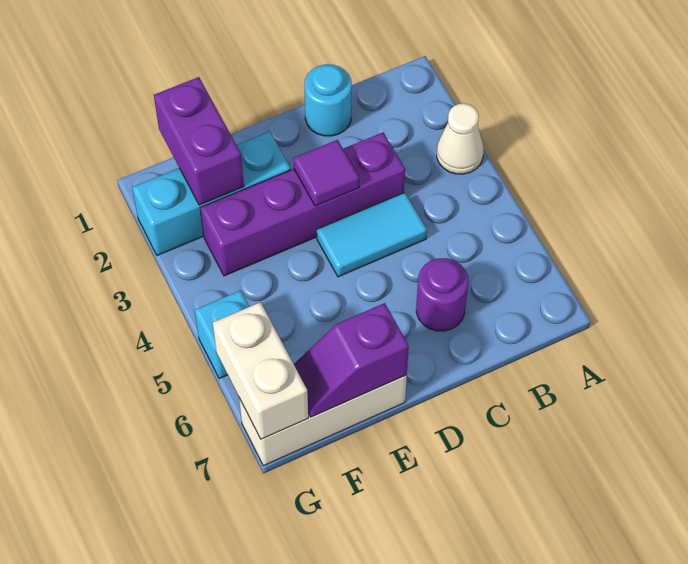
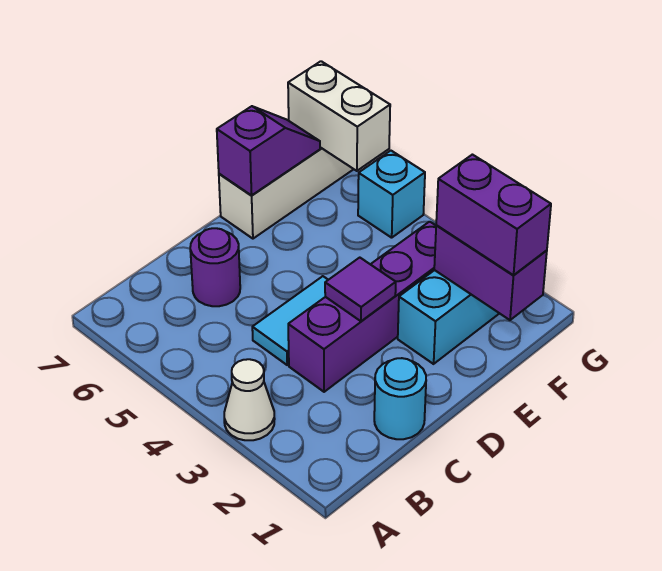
none -> purple 1x2 brick [436,155,551,275]

